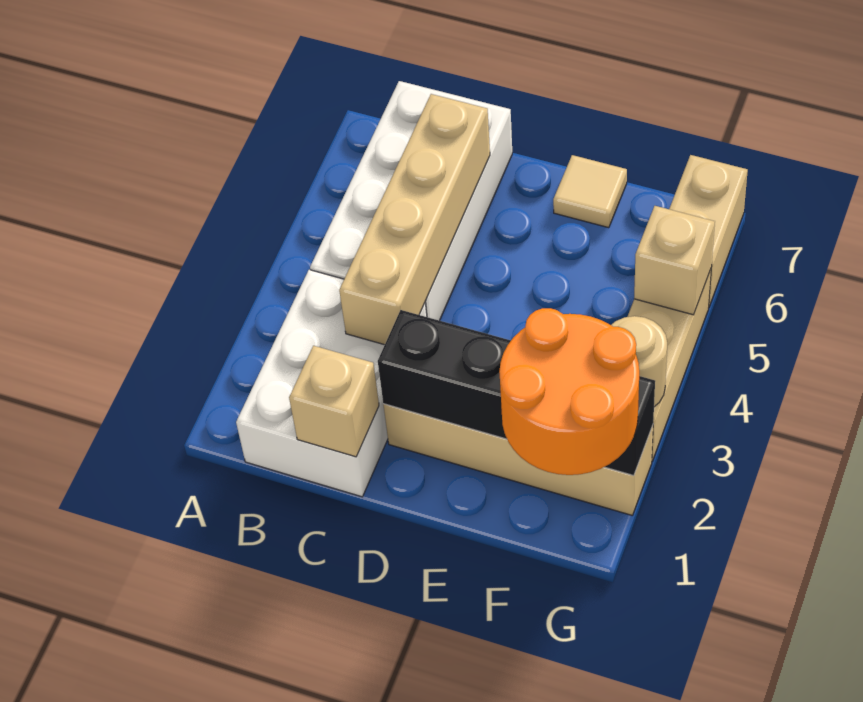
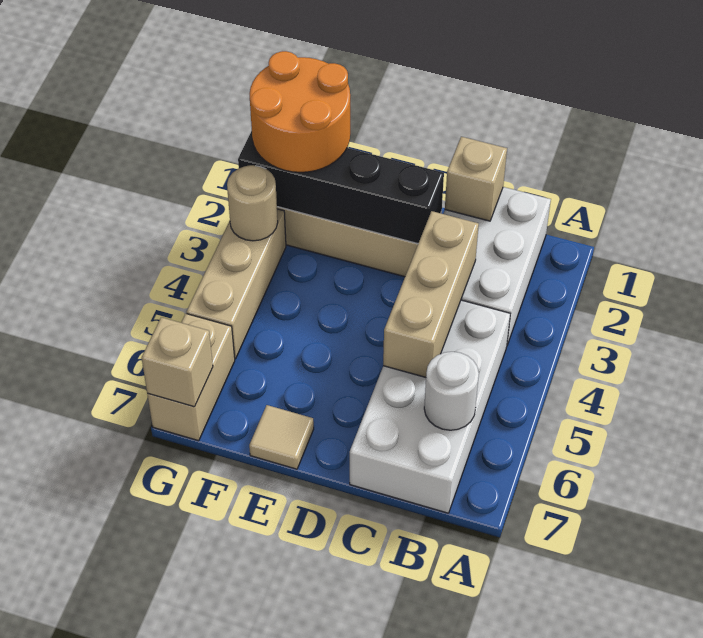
none -> white 1x1 round brick [424,352,479,430]
tan 1x4 brick [339,94,490,345] -> tan 1x3 brick [383,211,479,377]
tan 1x1 brick [634,206,715,315] -> tan 1x1 brick moved to [142,317,213,407]

